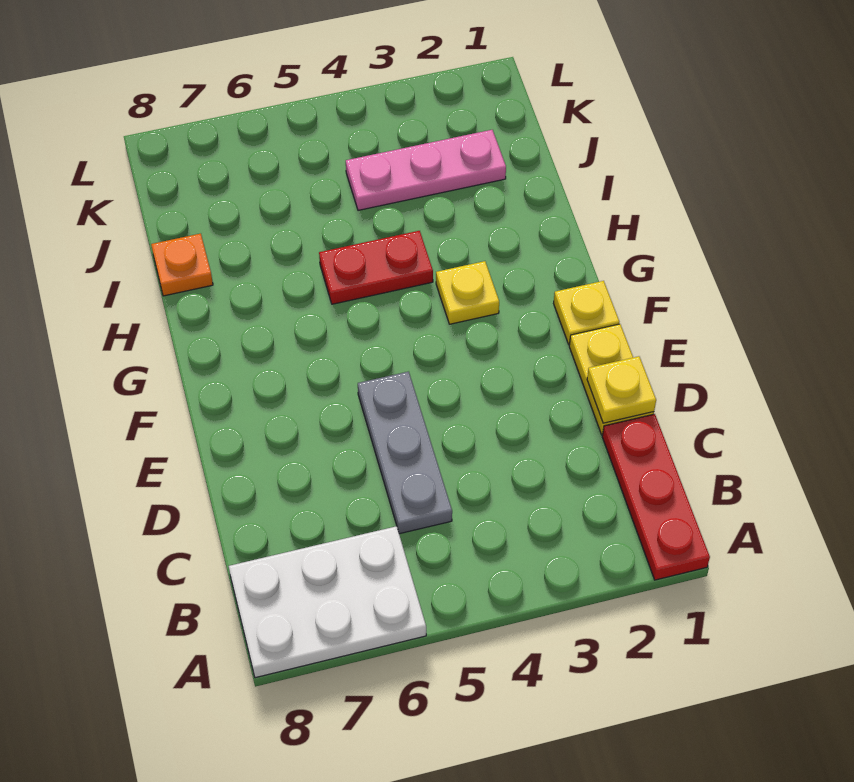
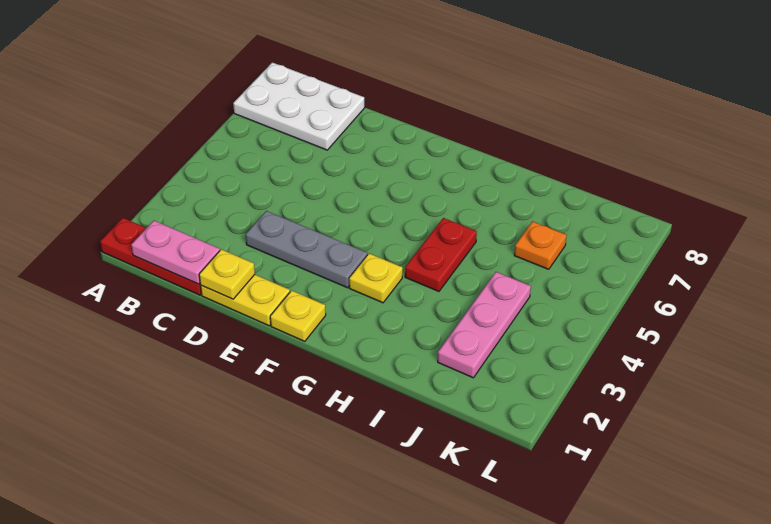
white 2x3 plate [229,526,426,678] -> white 2x3 plate turned to [233,62,365,150]
none -> pink 1x2 plate [131,221,220,284]
grey 1x3 plate [358,372,452,534] -> grey 1x3 plate moved to [246,211,367,288]
orange 1x1 plate [151,234,213,296] -> orange 1x1 plate moved to [514,221,567,269]

